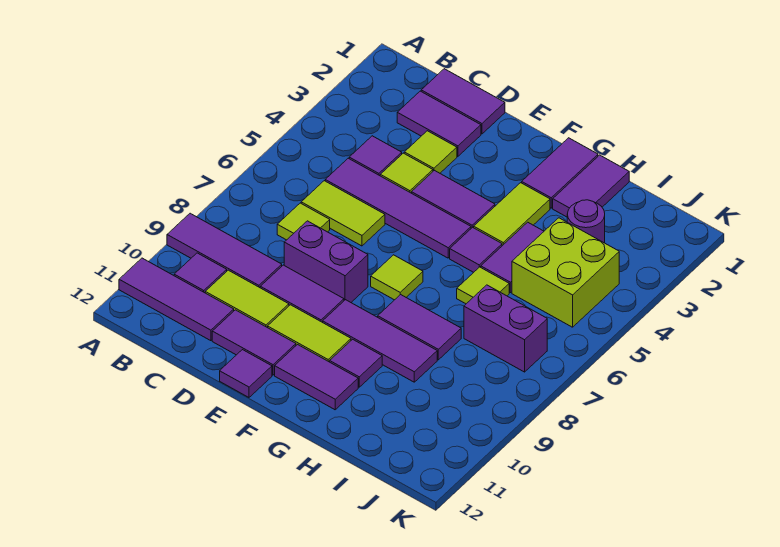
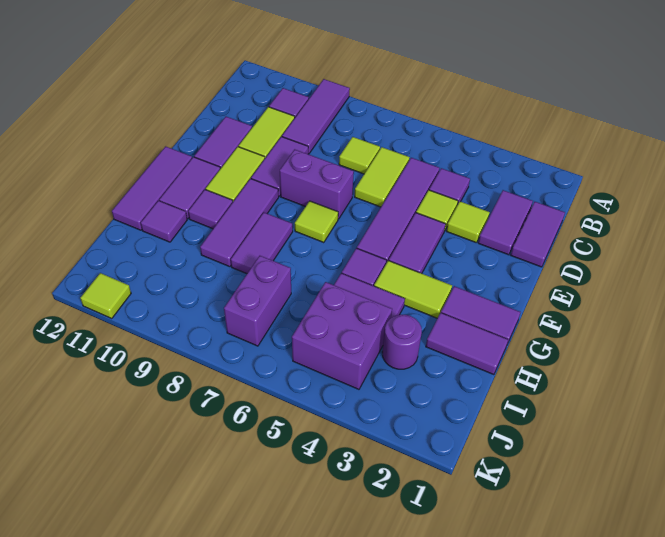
purple 1x3 tile [119,258,234,341] -> purple 1x3 tile moved to [112,146,192,230]
purple 1x2 brick [284,221,368,302] -> purple 1x2 brick turned to [280,149,354,219]
purple 1x1 tile [220,350,272,397] -> purple 1x1 tile moved to [141,201,187,242]
lime 1x1 tile [457,267,509,304] -> lime 1x1 tile moved to [80,273,131,319]
lime 2x2 brick [512,218,619,327] -> purple 2x2 brick [292,282,392,389]

